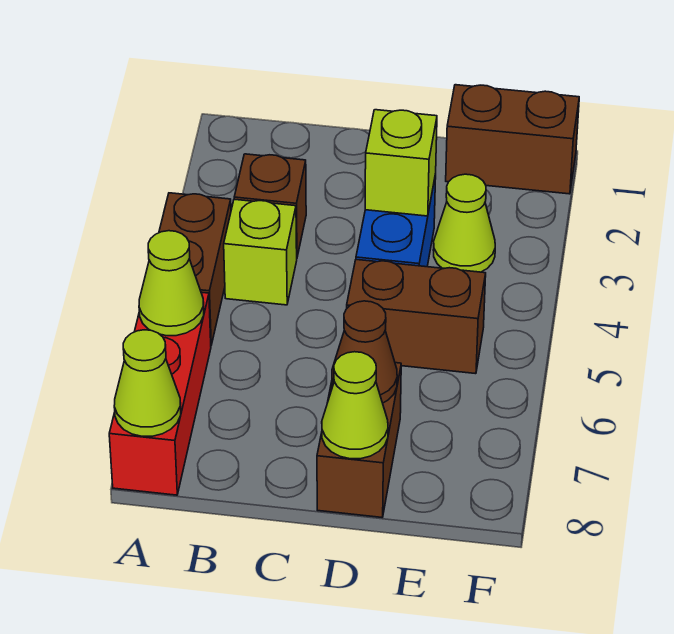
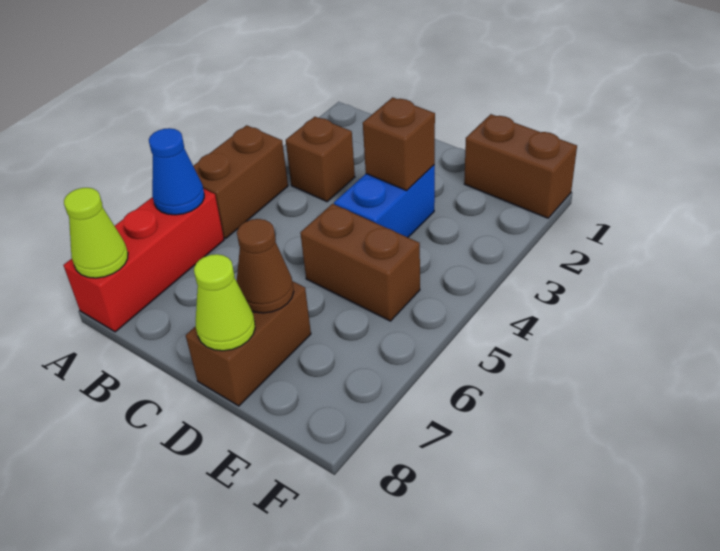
lime 1x1 cone [139,231,204,336] -> blue 1x1 cone [149,128,204,215]
lime 1x1 brick [224,199,297,305] -> none
lime 1x1 brick [365,110,437,216] -> brown 1x1 brick [363,97,435,191]
lime 1x1 cone [433,174,495,272] -> none

